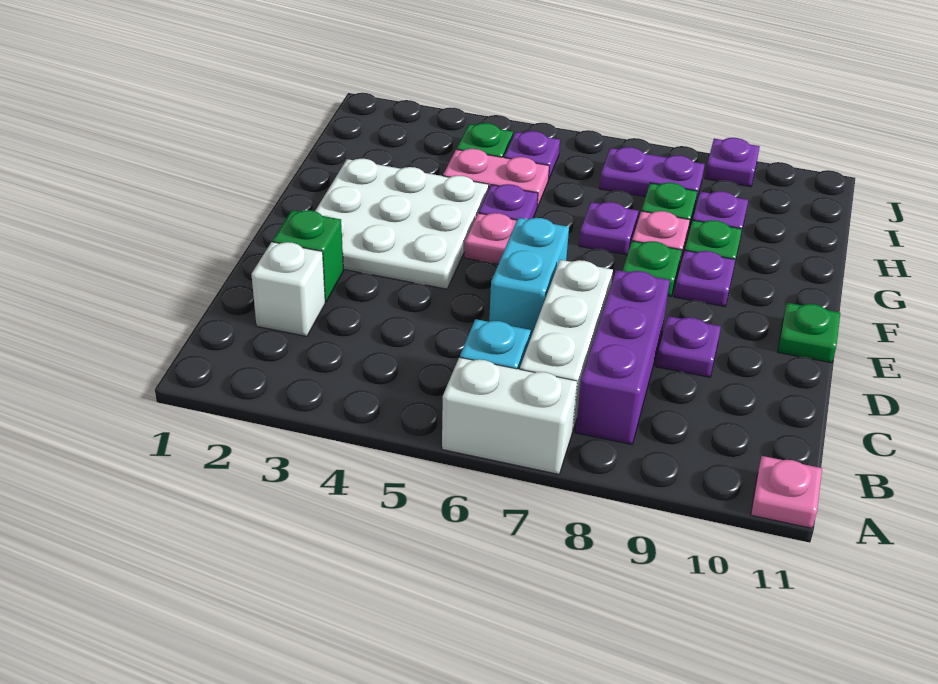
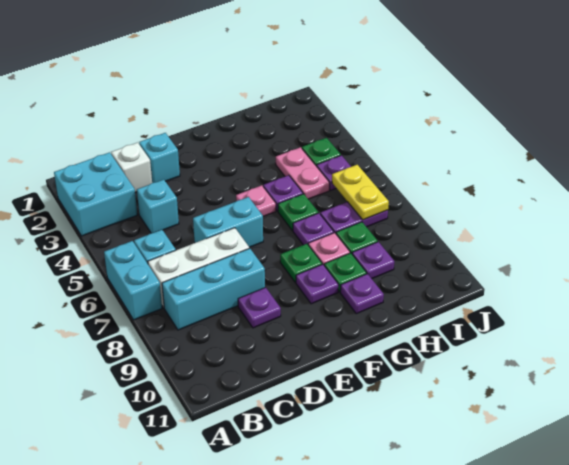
none -> cyan 2x2 brick [54,152,137,236]
white 1x2 brick [442,357,577,474] -> cyan 1x2 brick [104,241,162,320]
pink 1x1 plate [751,456,822,528] -> none
purple 1x3 brick [576,270,670,444] -> cyan 1x3 brick [162,248,265,330]
none -> cyan 1x1 brick [137,179,179,233]
green 1x1 brick [273,210,343,302] -> cyan 1x1 brick [139,133,180,183]
white 3x3 plate [315,159,489,289] -> none
green 1x1 plate [778,303,840,363] -> green 1x1 plate moved to [278,194,318,230]
none -> yellow 1x2 plate [332,165,389,220]
purple 1x2 plate [599,147,705,205] -> purple 1x2 plate turned to [320,202,388,233]
purple 1x1 plate [705,138,760,187] -> purple 1x1 plate moved to [340,274,384,314]

